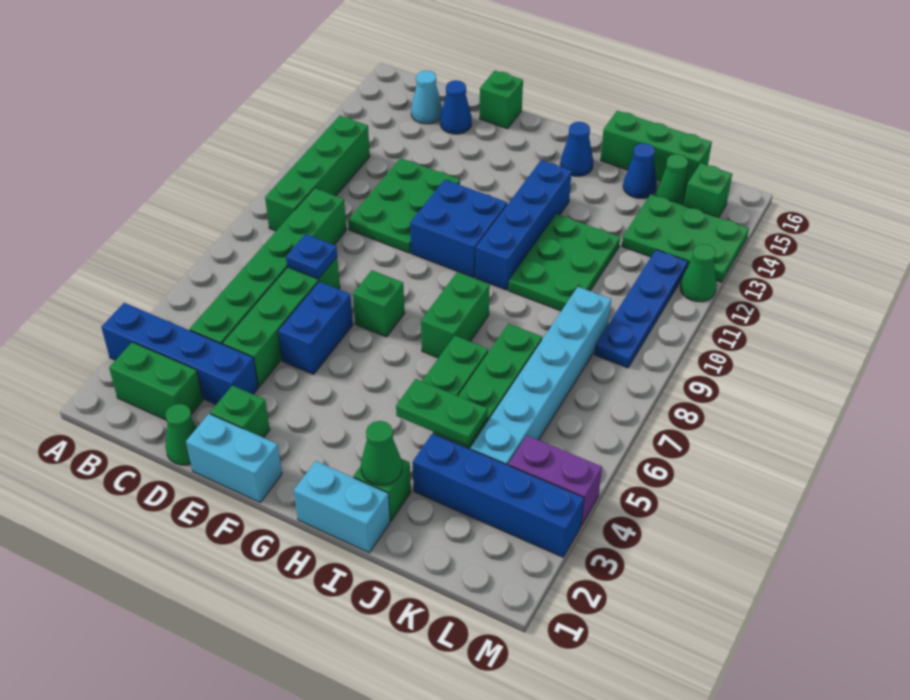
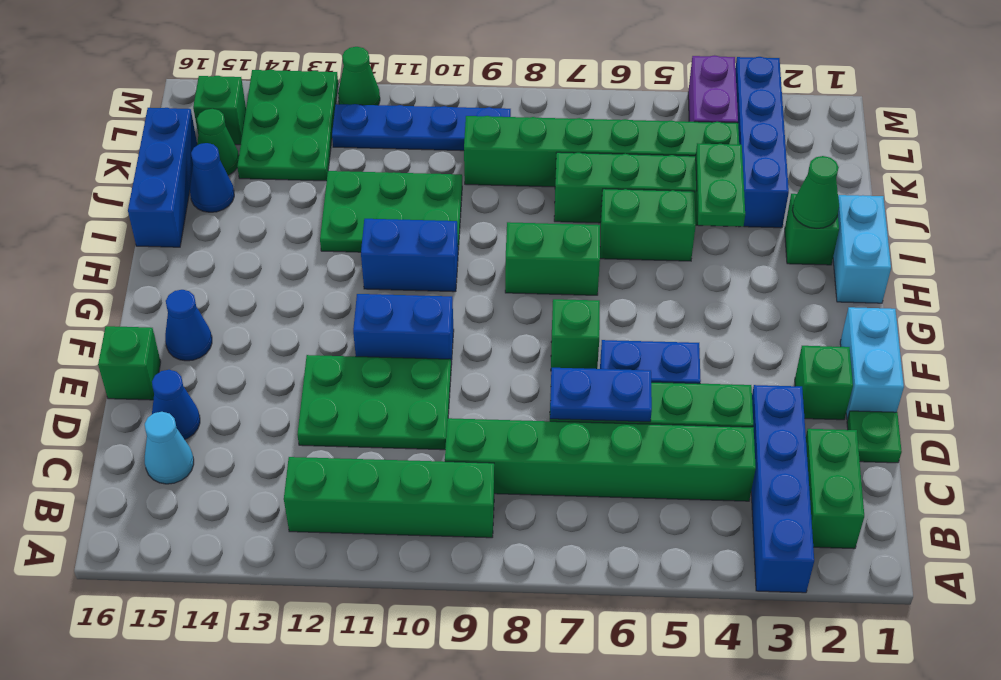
green 1x1 cone [165,404,197,465] -> green 1x1 plate [847,411,902,463]
blue 1x1 plate [286,234,337,279] -> blue 1x2 plate [550,368,652,422]
blue 2x2 brick [410,180,507,277] -> blue 1x2 brick [353,294,454,365]
blue 1x4 brick [475,160,572,290] -> blue 1x2 brick [361,219,458,292]
blue 1x1 cone [560,122,593,176] -> blue 1x1 cone moved to [165,290,212,361]
green 1x3 brick [600,111,712,182] -> blue 1x3 brick [128,108,197,247]
cyan 1x6 brick [471,287,611,465] -> green 1x6 brick [464,116,739,187]

